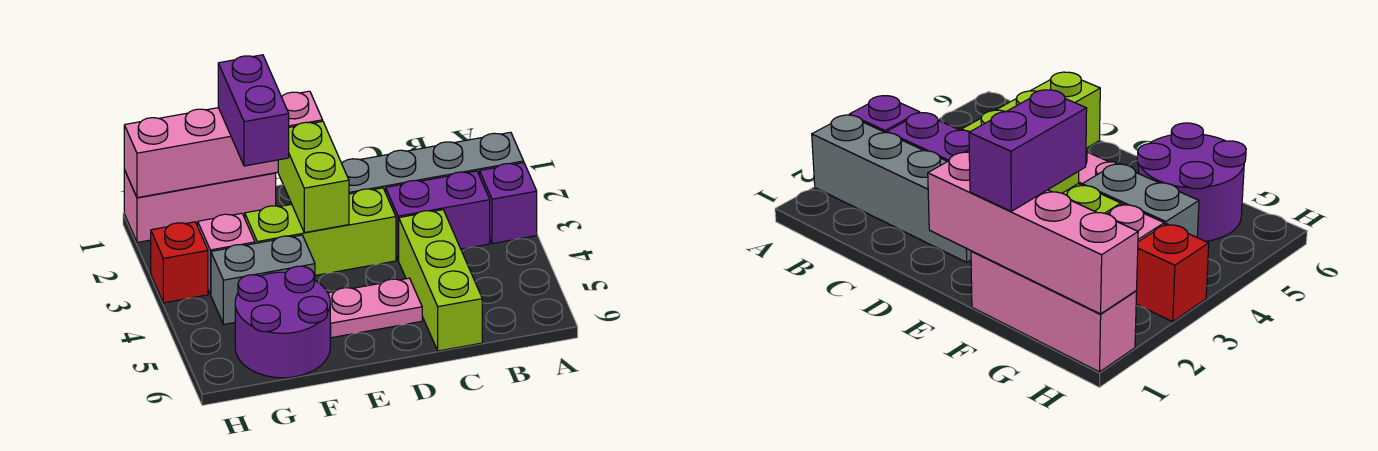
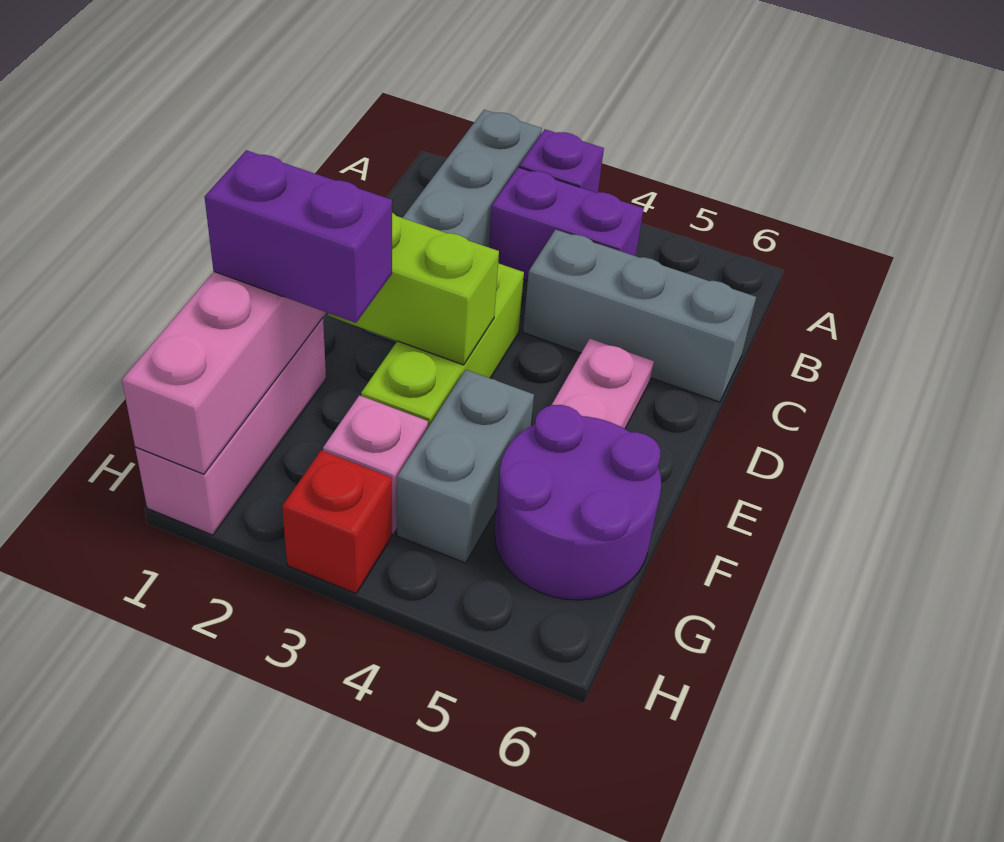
purple 1x2 brick [386,171,490,261] -> purple 1x2 brick turned to [489,167,644,281]
lime 1x3 brick [399,210,482,351] -> grey 1x3 brick [523,230,756,402]

